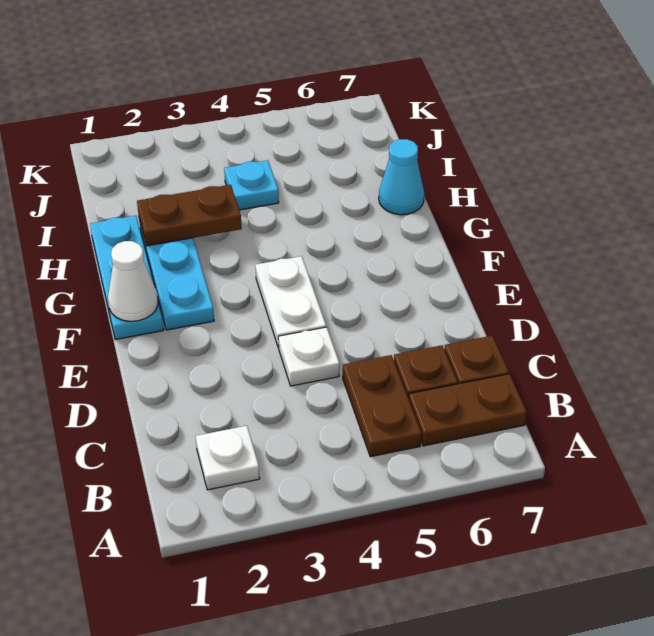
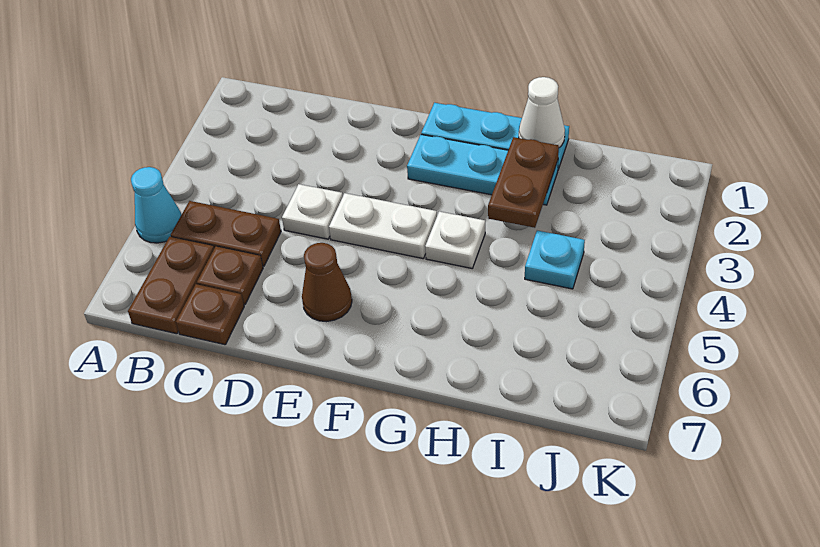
white 1x1 plate [196,426,260,490] -> white 1x1 plate moved to [425,211,485,268]
none -> brown 1x1 cone [302,243,352,322]
white 1x1 cone [108,241,158,321] -> white 1x1 cone moved to [519,77,565,148]
cyan 1x1 cone [379,139,424,215] -> cyan 1x1 cone moved to [131,167,182,243]

